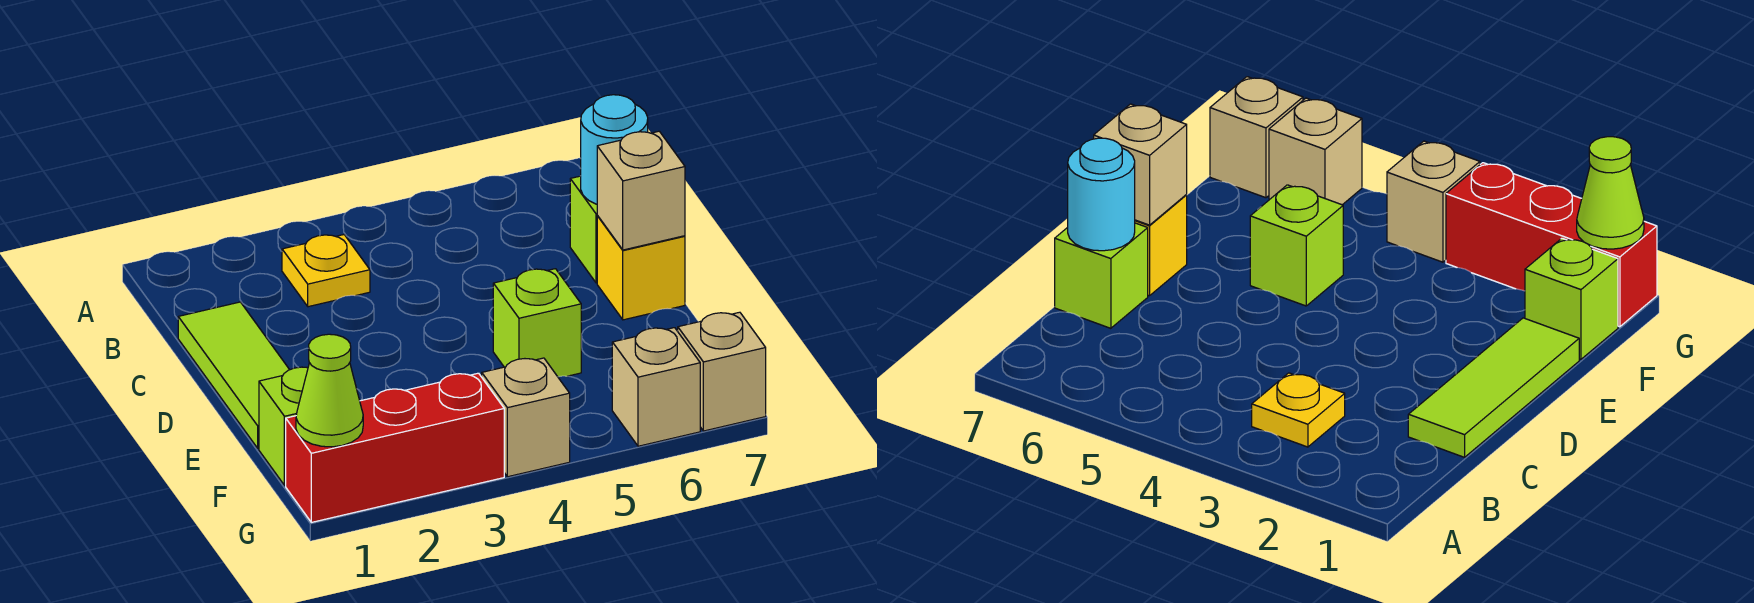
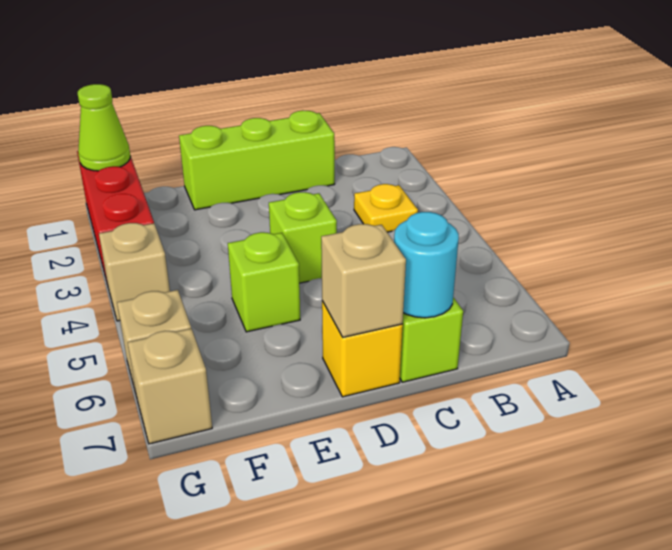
lime 1x3 tile [178,302,289,448] -> lime 1x3 brick [179,110,335,210]
lime 1x1 brick [259,367,308,485] -> lime 1x1 brick moved to [269,192,337,283]

